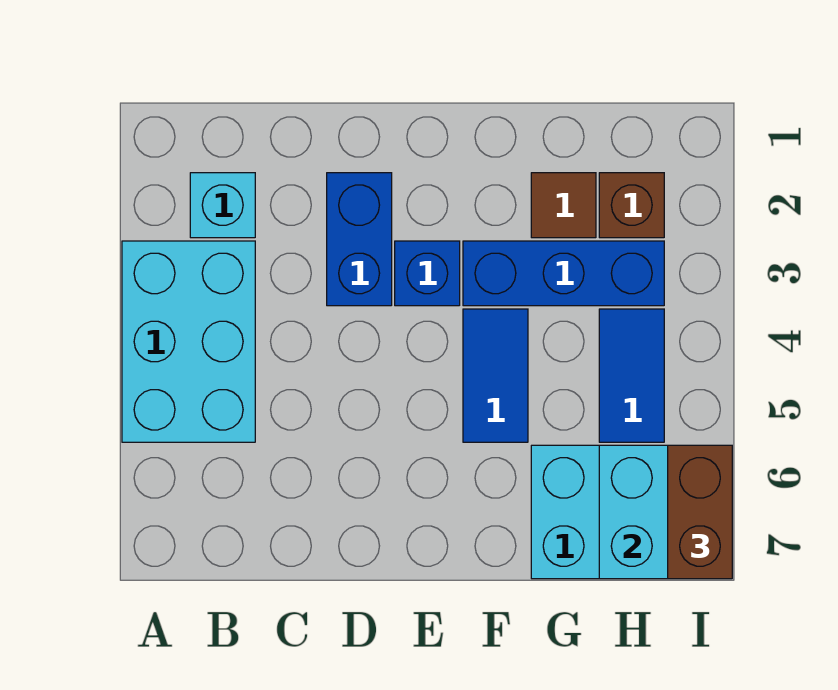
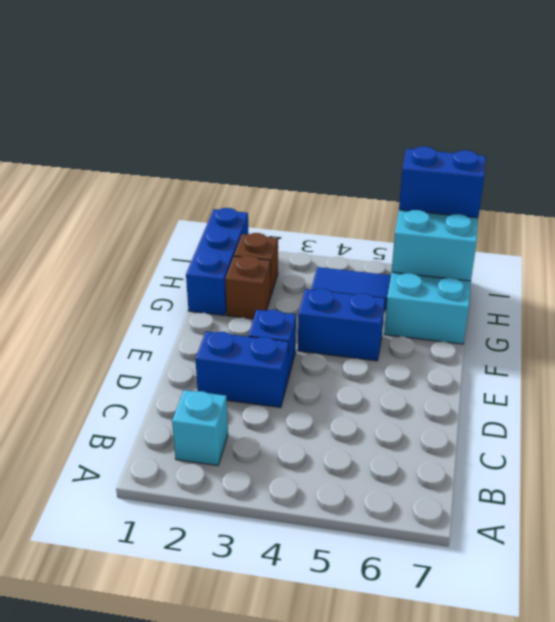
cyan 2x3 brick [122,241,255,442] -> none
blue 1x3 brick [463,241,664,306] -> blue 1x3 brick moved to [186,208,249,316]
blue 1x2 tile [463,309,528,442] -> blue 1x2 brick [298,289,385,361]
brown 1x1 tile [531,173,596,238] -> brown 1x1 brick [225,255,271,319]
brown 1x2 brick [668,445,732,579] -> blue 1x2 brick [399,147,486,218]

